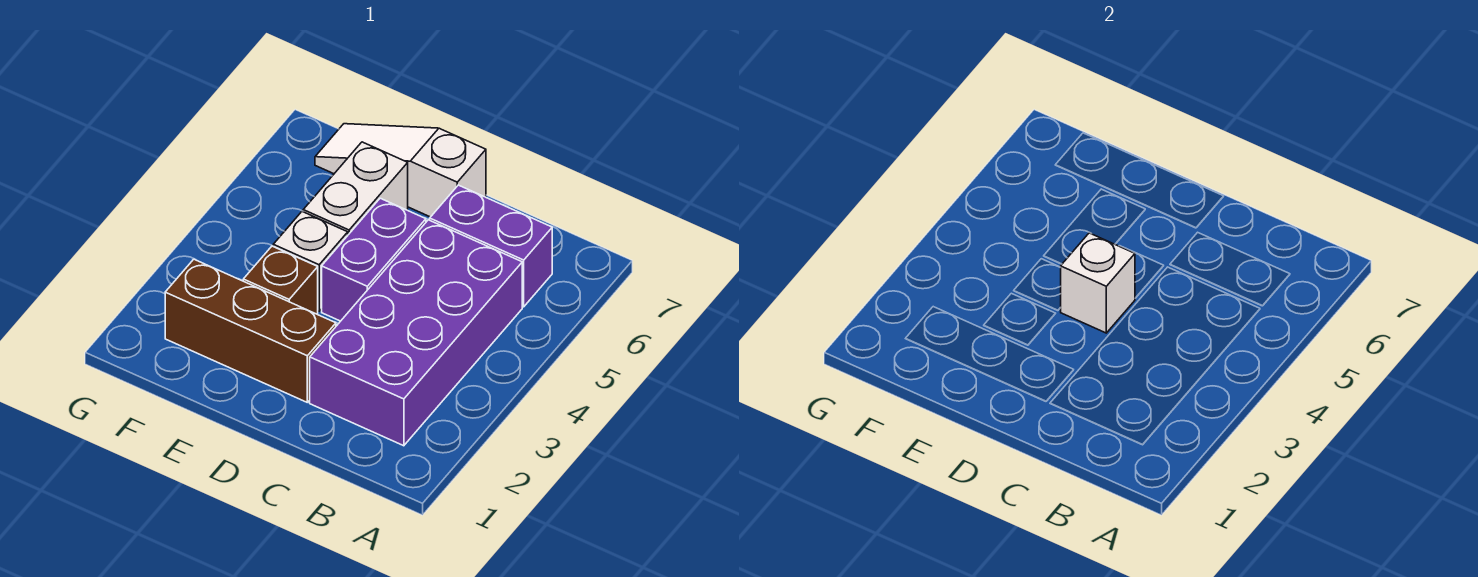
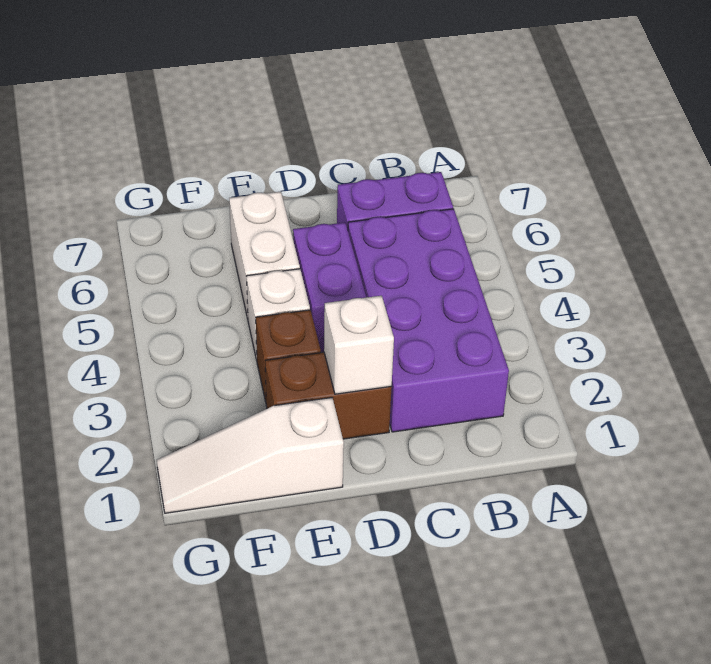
brown 1x3 brick [165,259,336,402] -> brown 1x2 brick [265,352,392,439]
white 1x1 brick [1060,233,1135,333] -> white 1x1 brick moved to [324,296,394,394]
white 1x3 slope [315,124,486,217] -> white 1x3 slope moved to [157,398,344,513]

